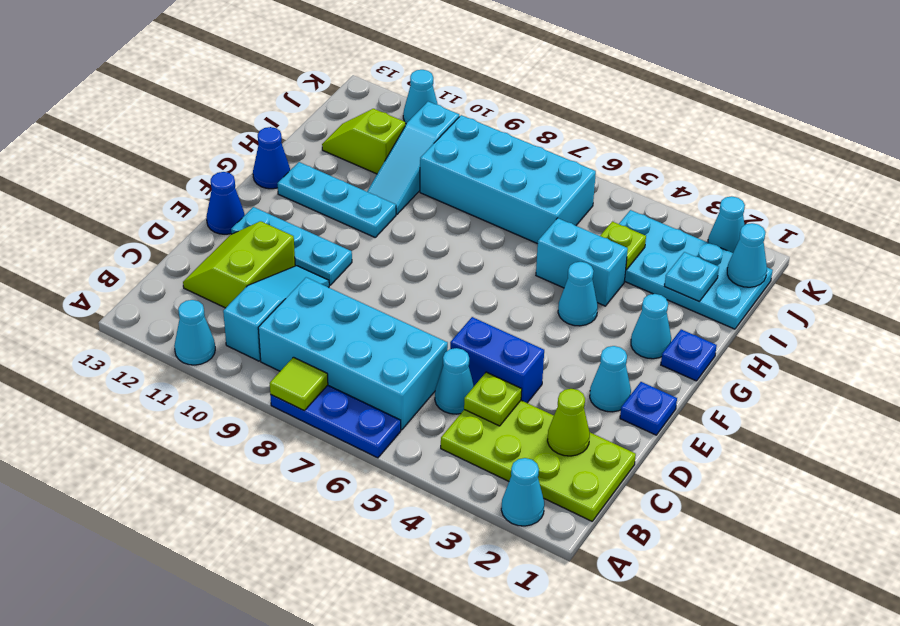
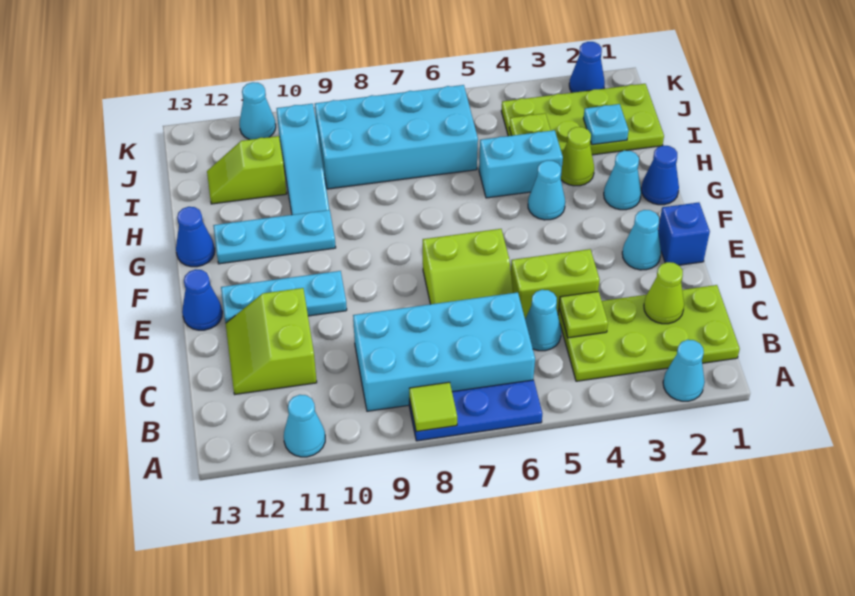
cyan 1x3 slope [223,266,329,361] -> none
blue 1x2 brick [450,317,544,403] -> lime 1x2 brick [511,249,600,319]
none -> lime 2x2 slope [423,229,513,304]
blue 1x1 plate [620,382,677,435] -> blue 1x1 brick [658,202,710,265]
blue 1x1 plate [661,329,717,381] -> blue 1x1 cone [641,146,679,205]
none -> lime 1x1 cone [561,127,594,186]
cyan 2x4 plate [619,210,773,329] -> lime 2x4 plate [501,84,664,155]
cyan 1x1 cone [727,223,767,287] -> none
cyan 1x1 cone [708,196,745,253] -> blue 1x1 cone [569,42,605,93]

